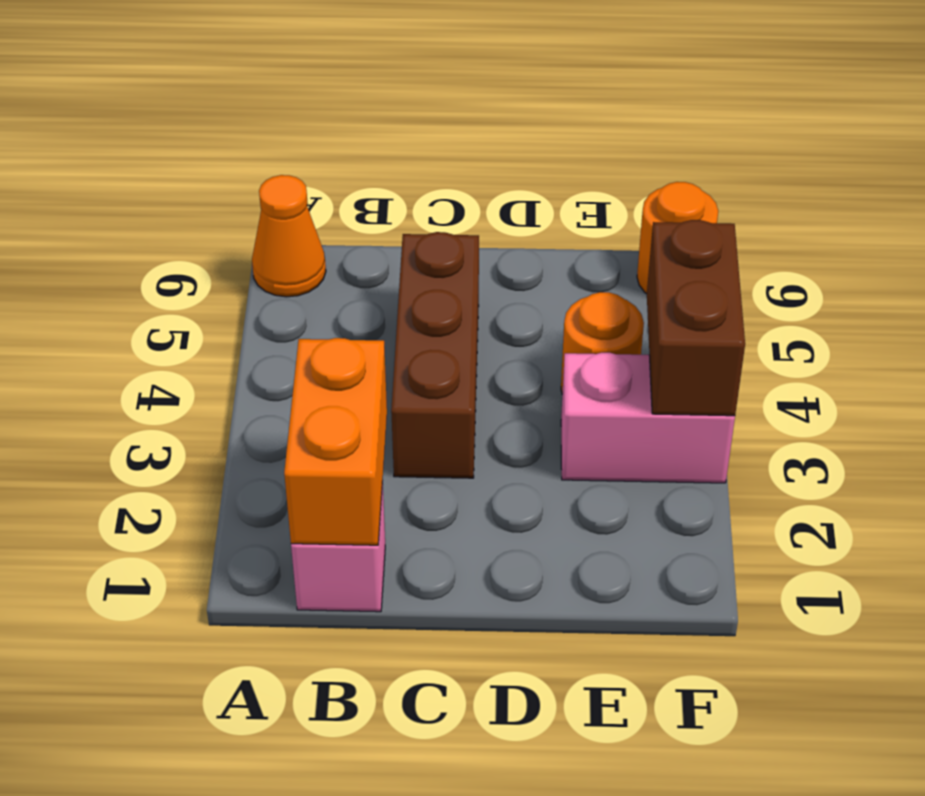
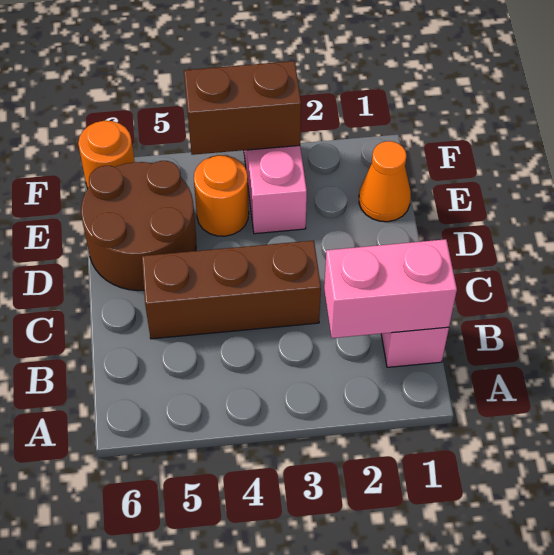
orange 1x1 cone [252,175,326,297] -> orange 1x1 cone moved to [359,141,411,222]
orange 1x2 brick [284,338,387,545] -> pink 1x2 brick [324,239,457,338]
none -> brown 2x2 round brick [81,161,196,291]

